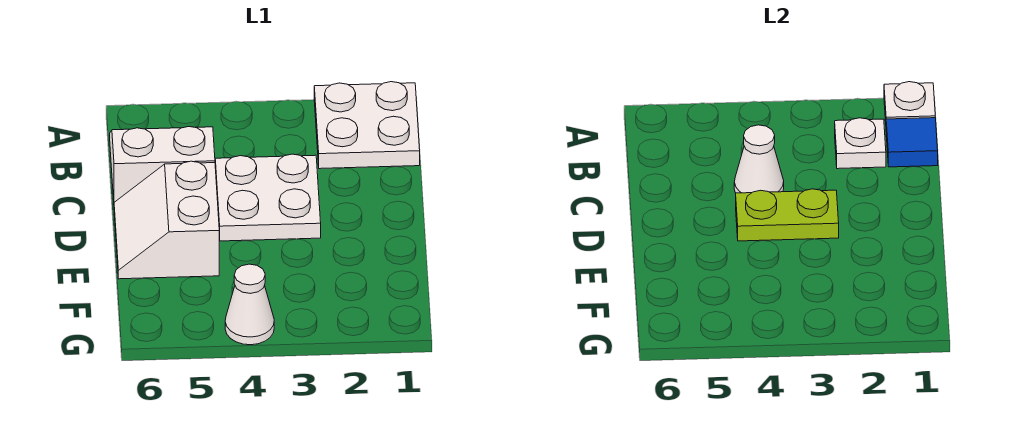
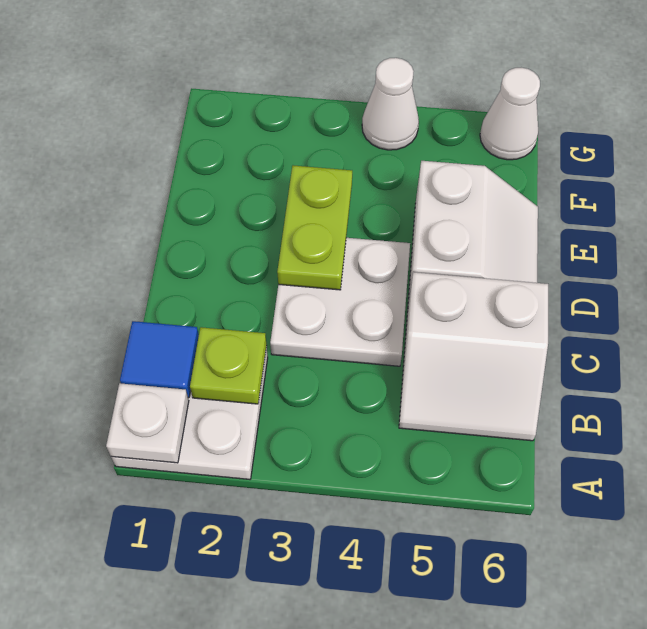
white 1x1 plate [835,118,886,169] -> lime 1x1 plate [190,327,267,404]
white 1x1 cone [734,125,784,193] -> white 1x1 cone moved to [480,68,540,160]
lime 1x2 plate [736,189,839,241] -> lime 1x2 plate turned to [277,165,352,290]

